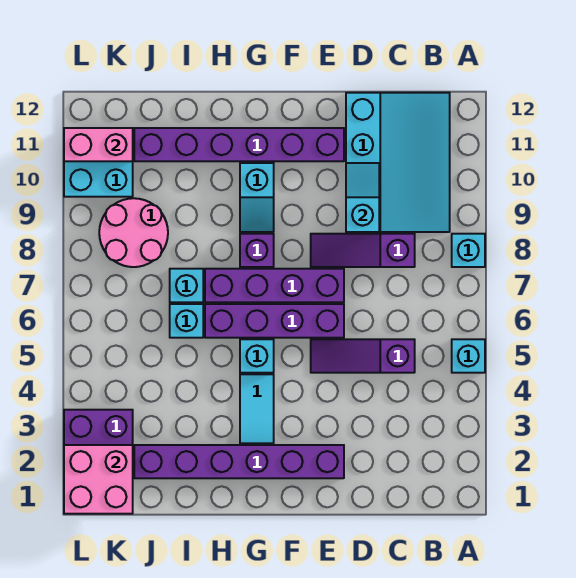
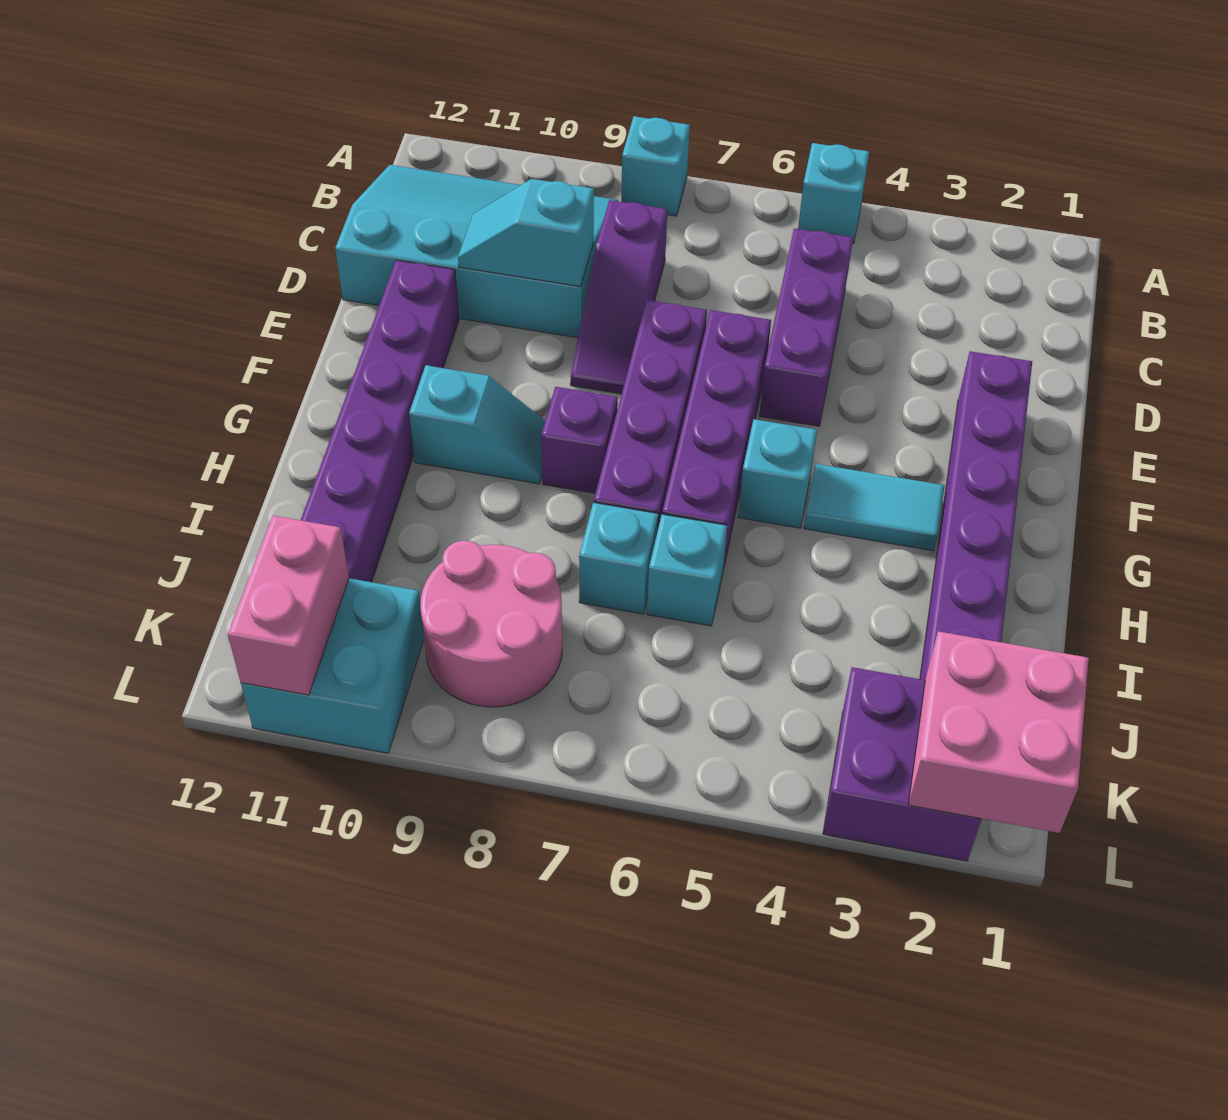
purple 1x3 slope [311,339,415,373] -> purple 1x3 brick [759,228,853,426]

